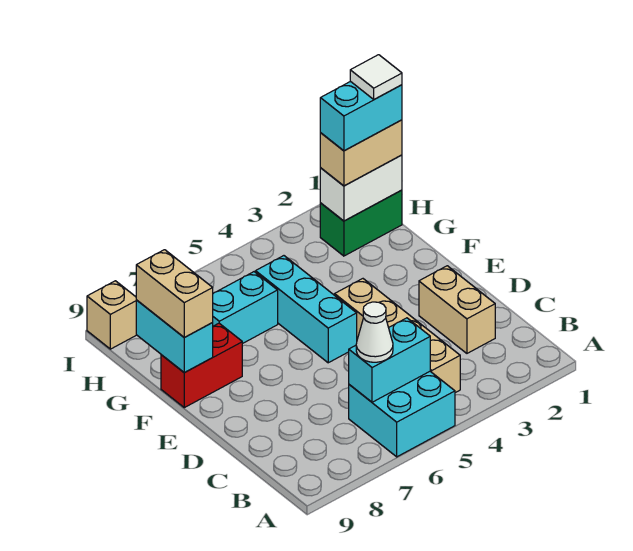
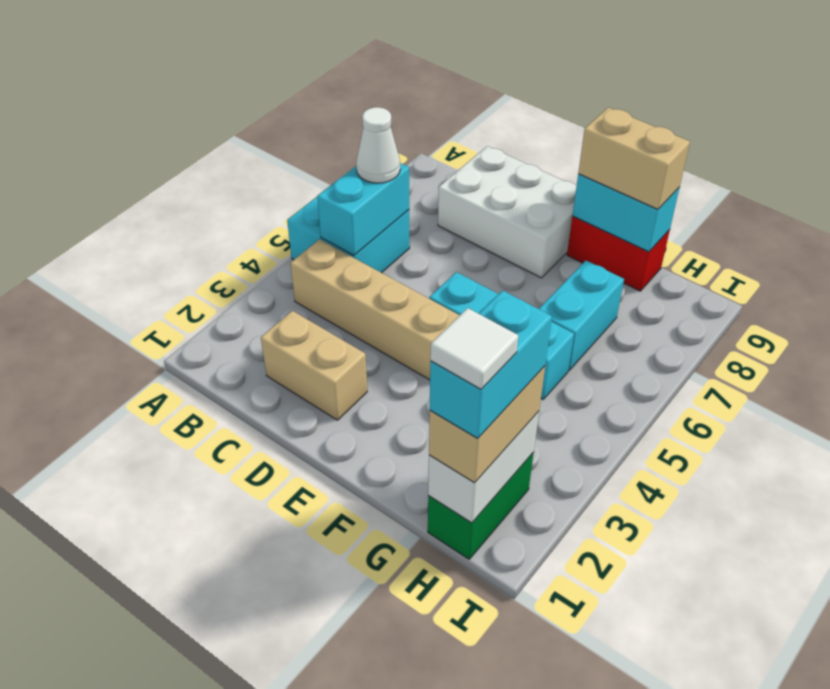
none -> white 2x3 brick [438,146,576,278]
red 1x2 brick [161,323,242,408] -> red 1x2 brick turned to [567,217,670,291]
tan 1x1 brick [87,281,136,349] -> none

